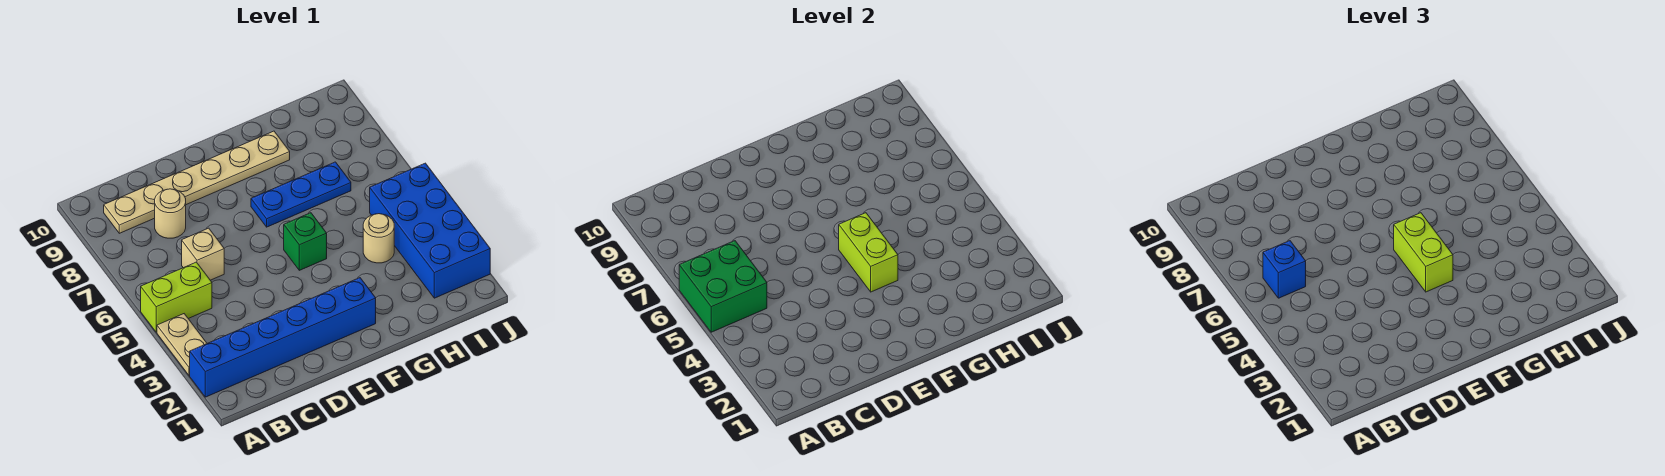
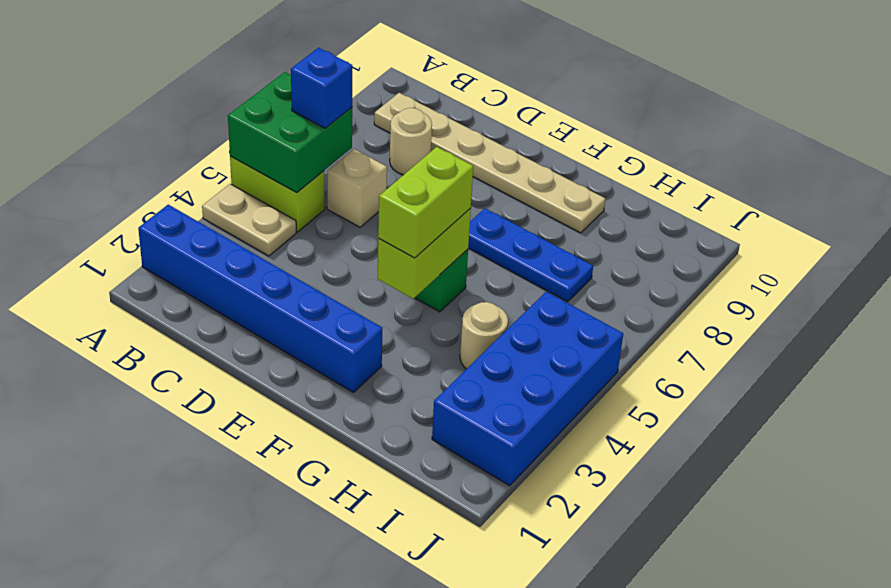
tan 1x2 plate [157,314,207,376] -> tan 1x2 plate turned to [202,184,296,256]

